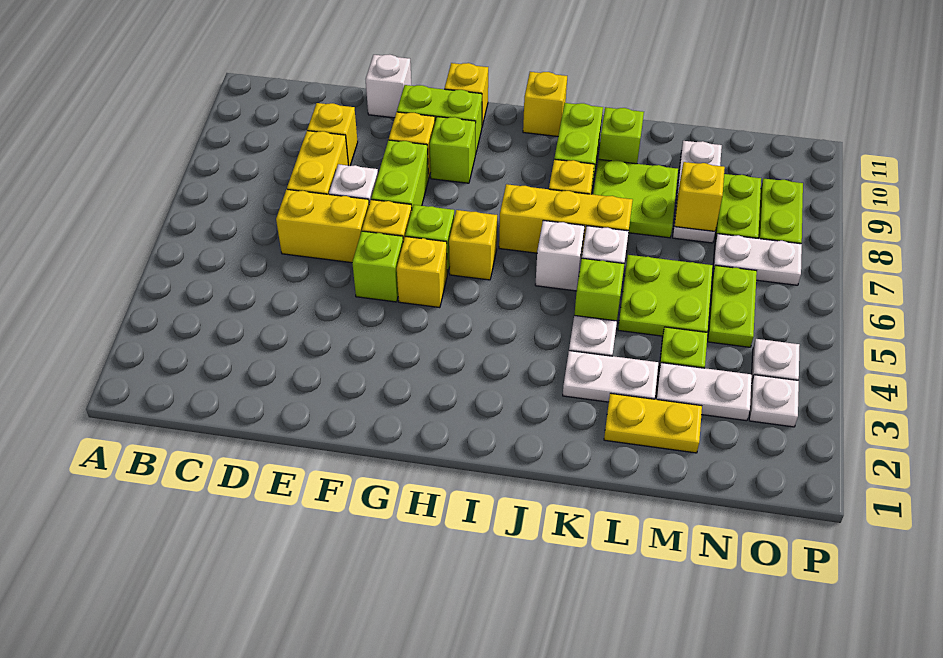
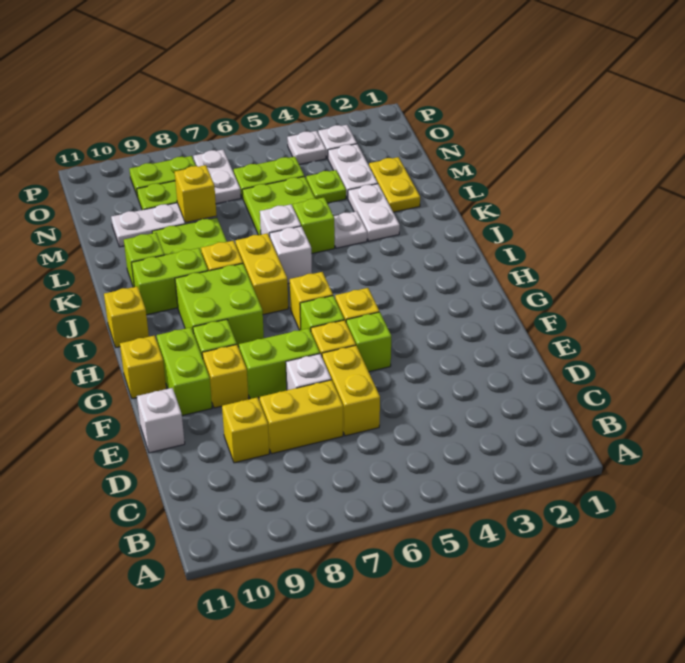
none -> lime 2x2 brick [175,264,264,347]
yellow 1x3 brick [499,184,633,253] -> yellow 1x2 brick [235,233,288,315]

